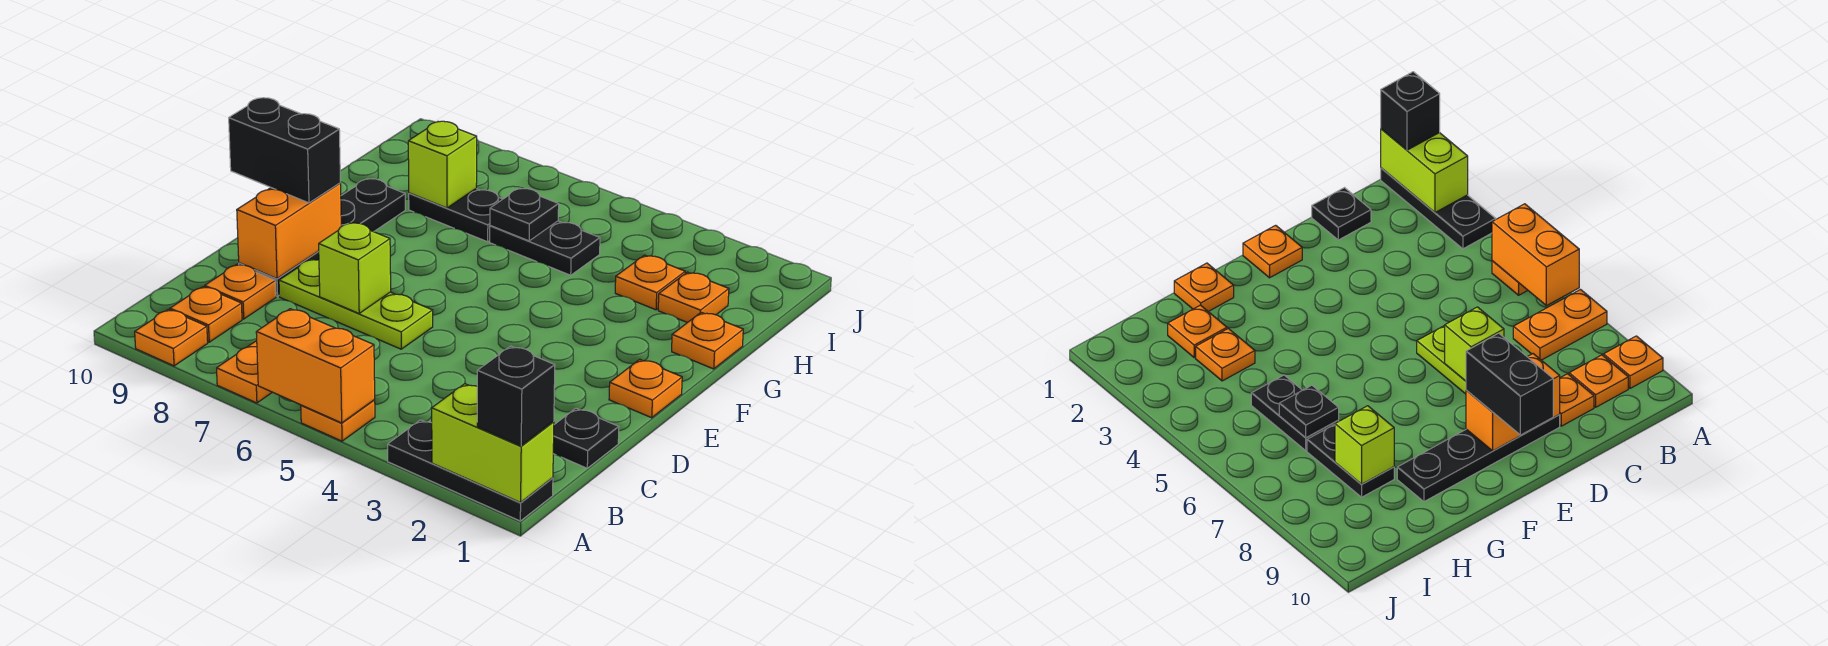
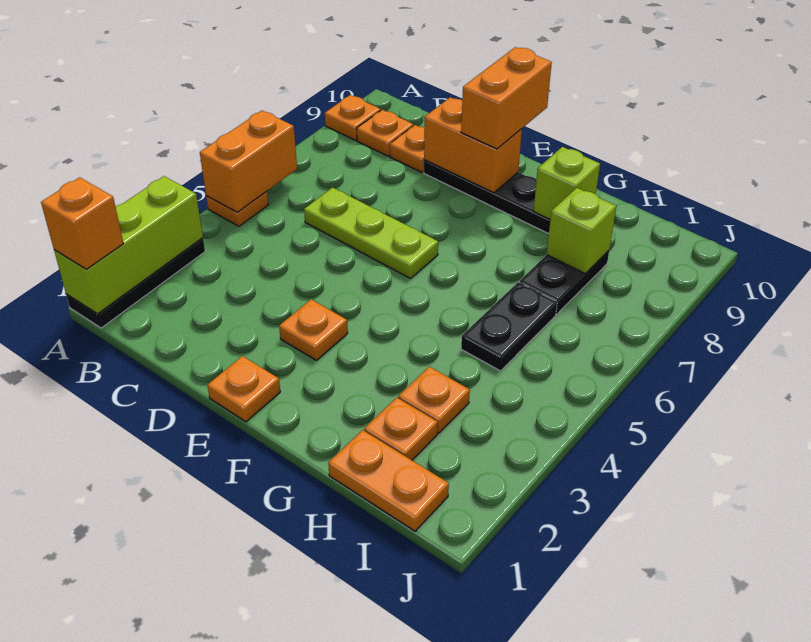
lime 1x2 brick [432,384,554,502] -> lime 1x3 brick [54,176,203,314]
black 1x1 brick [477,346,555,446] -> orange 1x1 brick [41,177,123,270]
orange 1x2 plate [217,341,272,403] -> orange 1x2 plate moved to [328,430,449,531]
black 1x1 plate [553,408,619,468] -> none
lime 1x3 plate [279,259,433,349] -> lime 1x3 plate turned to [304,188,438,278]
lime 1x1 brick [319,222,391,313] -> lime 1x1 brick moved to [534,147,600,219]
black 1x2 brick [229,98,341,203] -> orange 1x2 brick [461,47,552,149]
orange 1x1 plate [672,312,743,369] -> orange 1x1 plate moved to [279,299,348,360]
black 1x1 plate [490,188,559,241] -> none

